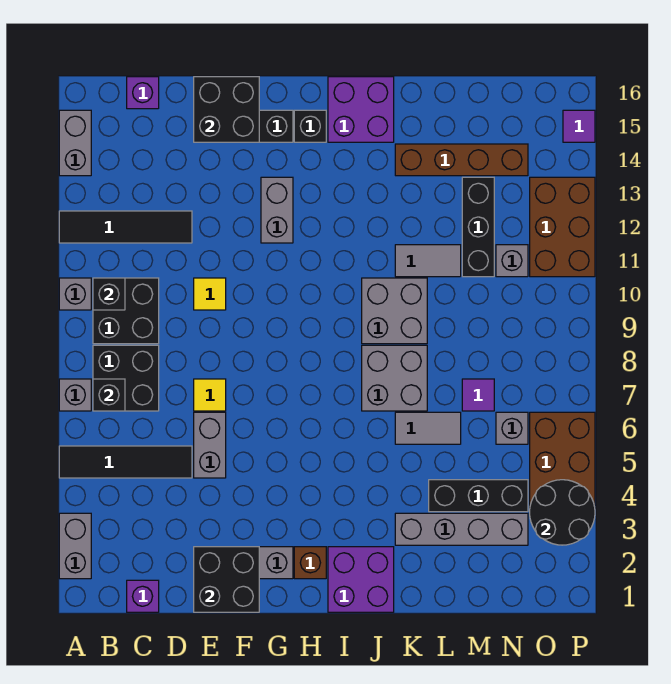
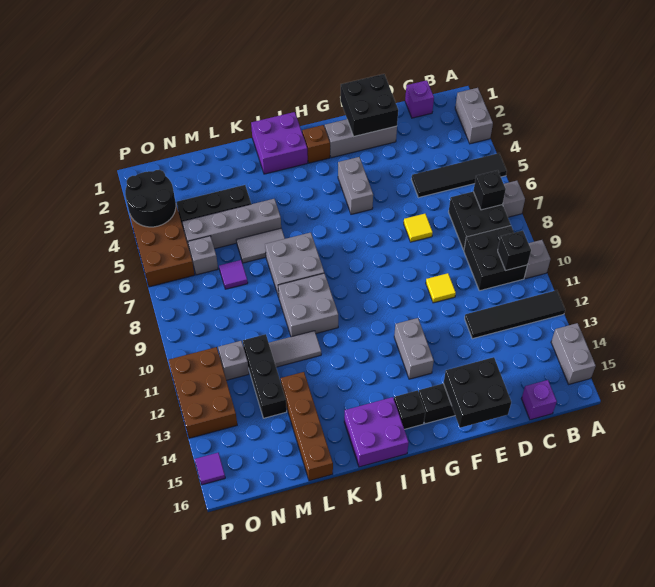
grey 1x2 brick [194,412,226,478] -> grey 1x2 brick moved to [338,157,373,214]
grey 1x4 brick [395,513,528,545] -> grey 1x4 brick moved to [182,199,281,249]
brown 1x4 brick [395,144,528,176] -> brown 1x4 brick turned to [281,372,333,481]

